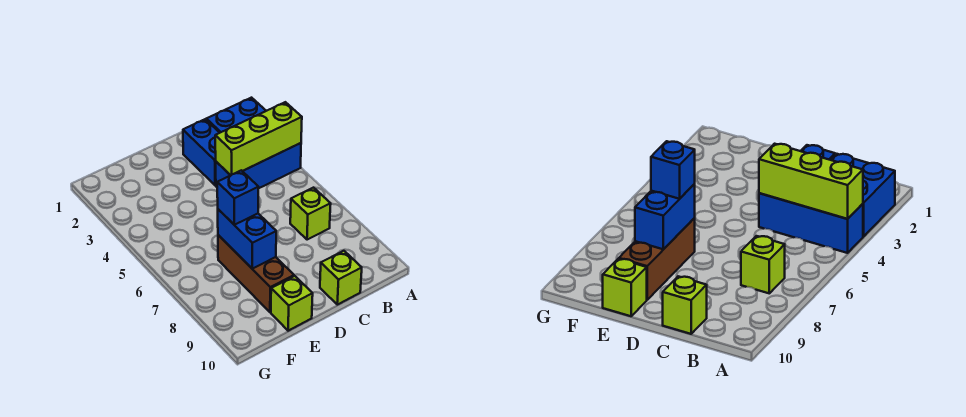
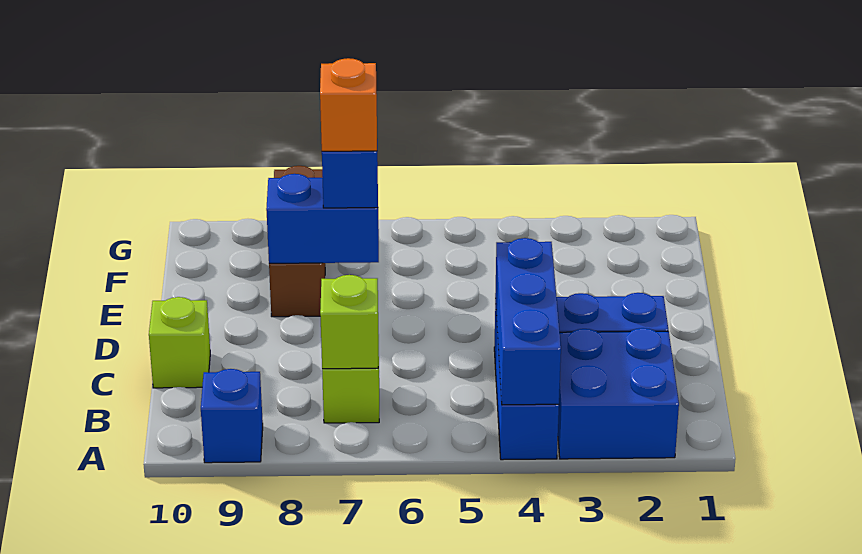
lime 1x3 brick [215,102,302,175] -> blue 1x3 brick [495,238,561,405]
none -> blue 1x1 brick [201,369,263,463]
brown 1x3 brick [218,235,294,312] -> brown 1x3 brick turned to [269,166,325,317]
none -> orange 1x1 brick [320,58,377,151]
lime 1x1 brick [271,276,313,331] -> lime 1x1 brick moved to [320,275,378,369]

